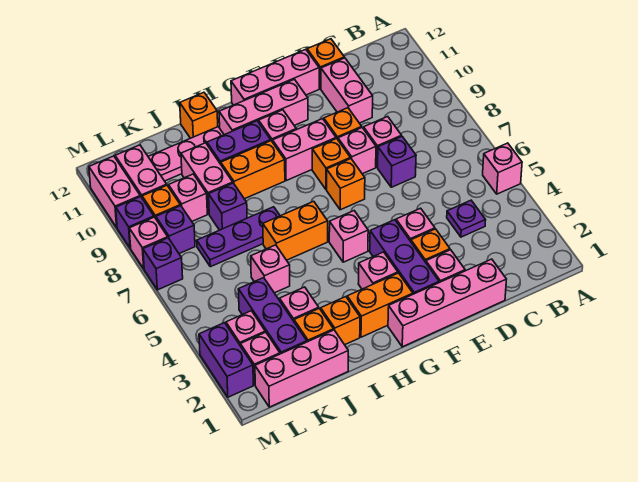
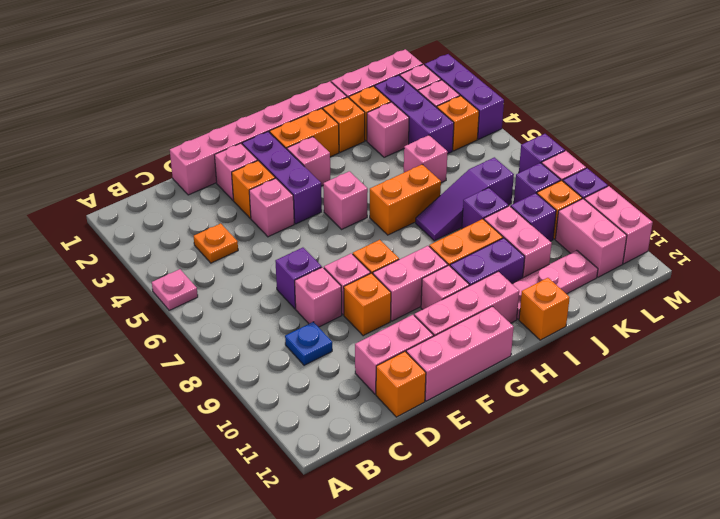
pink 1x1 brick [483,143,522,194] -> pink 1x1 plate [152,269,198,310]
purple 1x1 plate [447,200,486,237] -> orange 1x1 plate [194,223,238,263]
none -> blue 1x1 plate [285,322,332,365]
pink 1x4 brick [388,259,506,347] -> pink 1x6 brick [170,81,347,195]
pink 1x2 brick [321,58,373,123] -> pink 1x2 brick turned to [355,315,434,394]
orange 1x1 brick [327,159,365,210] -> orange 1x1 brick moved to [437,96,479,151]
purple 1x3 plate [197,207,280,267] -> purple 1x3 slope [416,157,514,241]
pink 1x1 brick [169,174,207,221] -> purple 1x1 brick [511,193,556,241]
purple 1x2 brick [199,323,253,397] -> purple 1x3 brick [425,54,504,139]

